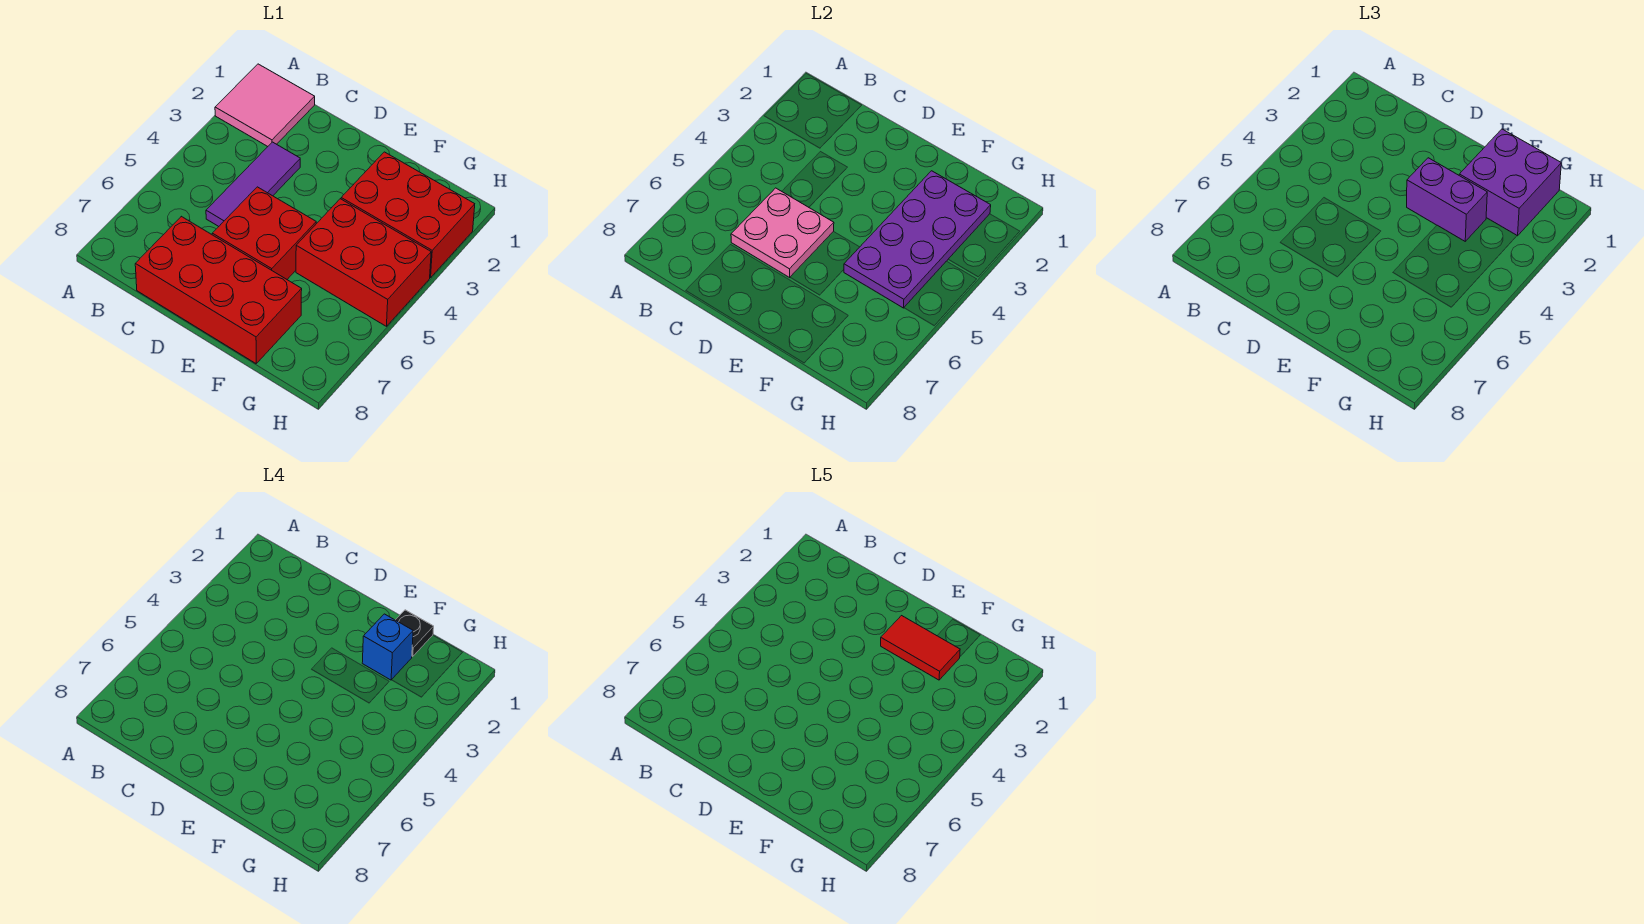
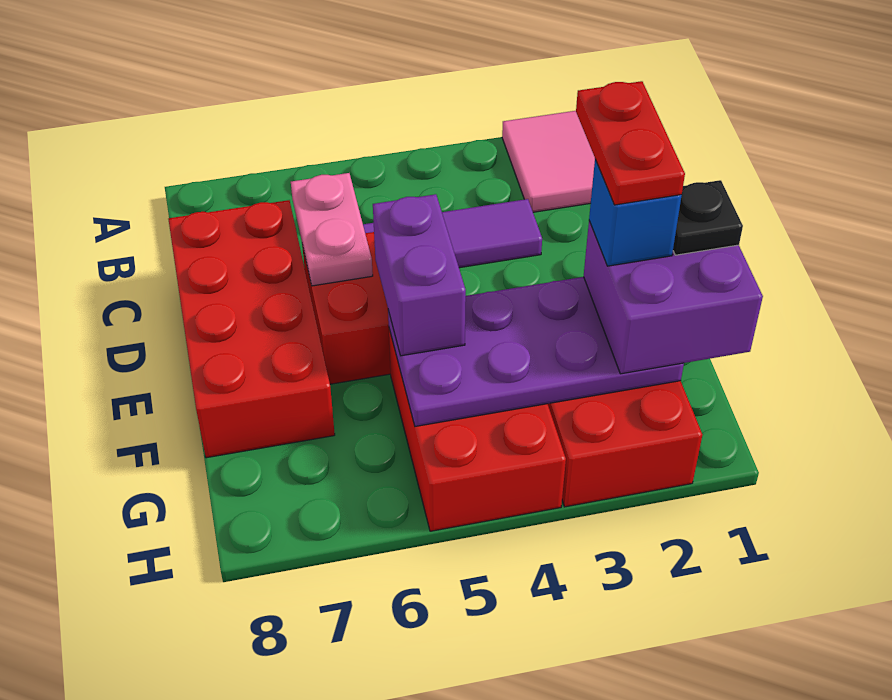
pink 2x2 plate [731,188,834,277] -> pink 1x2 plate [291,173,373,286]
red 1x2 tile [881,616,960,680] -> red 1x2 plate [576,81,685,205]
purple 1x2 brick [1407,158,1487,241] -> purple 1x2 brick moved to [373,194,466,356]

